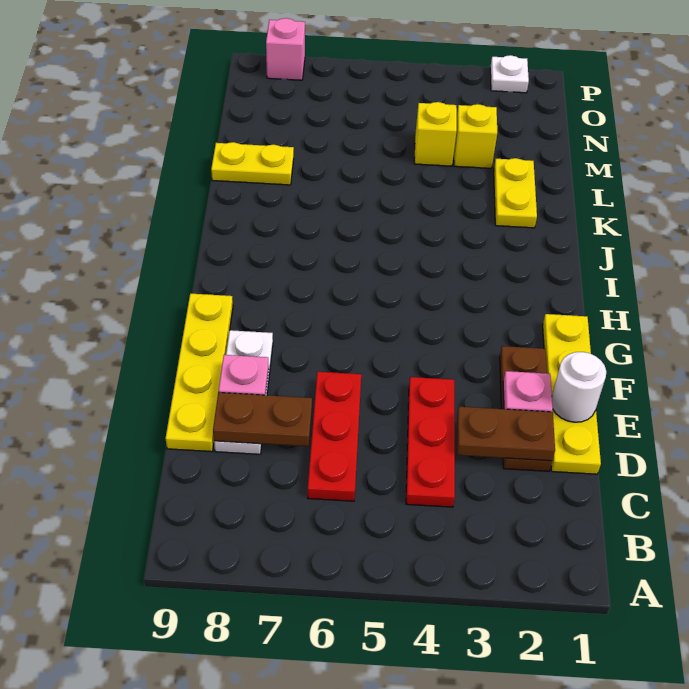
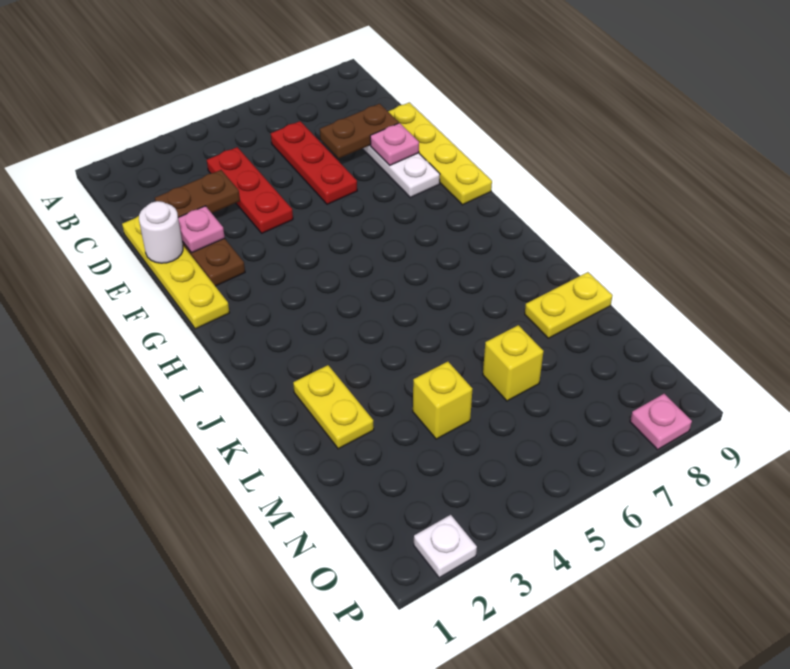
yellow 1x1 brick [454,104,497,168] -> yellow 1x1 brick moved to [483,325,544,401]
pink 1x1 brick [266,18,305,80] -> pink 1x1 plate [630,394,692,450]

